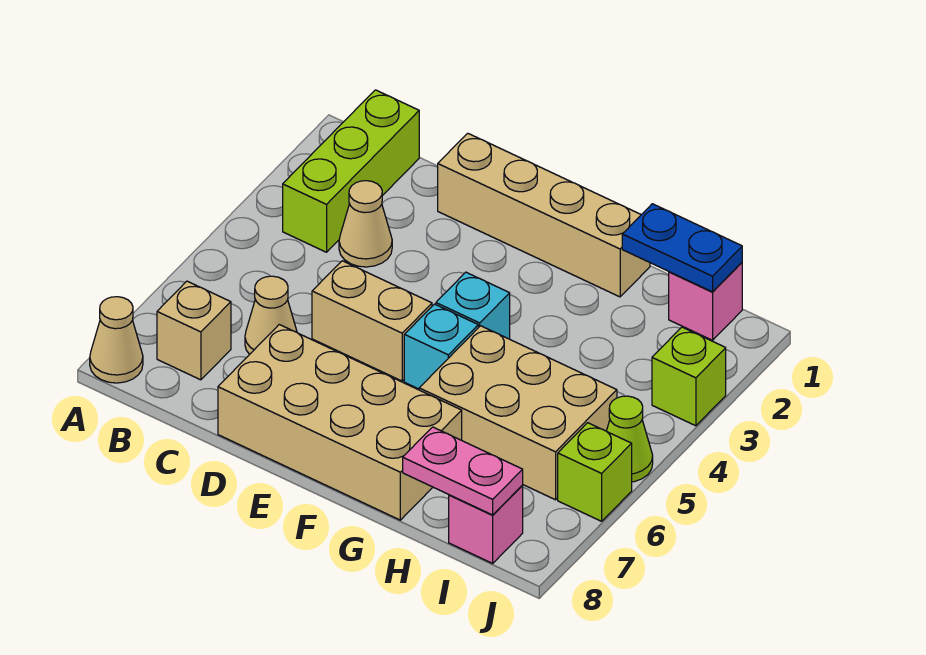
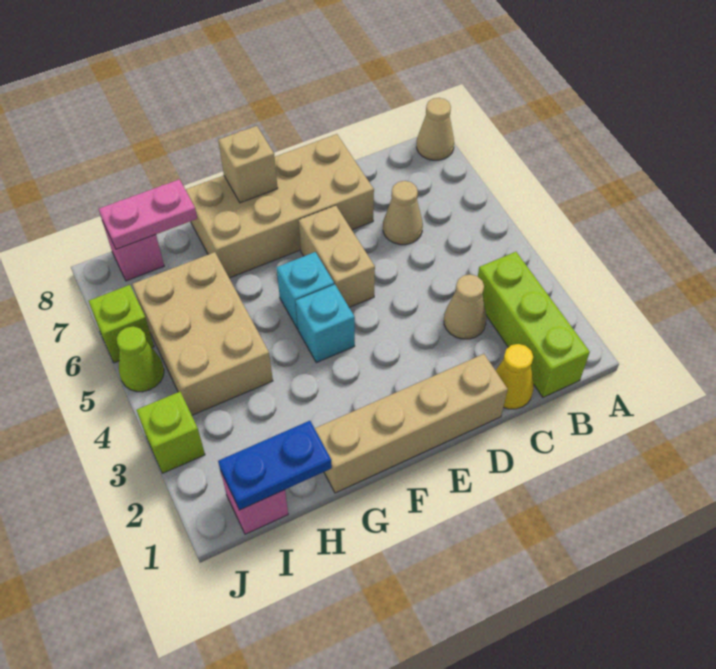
tan 1x1 brick [157,281,231,380] -> tan 1x1 brick moved to [218,126,278,203]
none -> yellow 1x1 cone [496,344,534,409]
tan 1x2 brick [312,261,432,381] -> tan 1x2 brick turned to [299,206,375,307]
tan 2x3 brick [419,326,617,500] -> tan 2x3 brick turned to [132,252,273,415]

